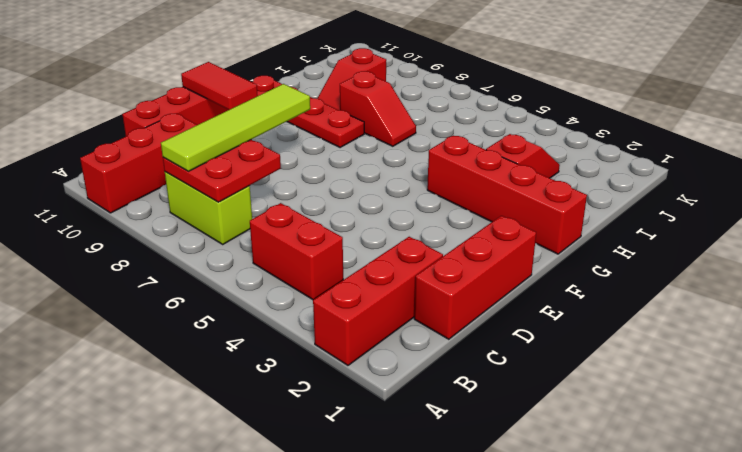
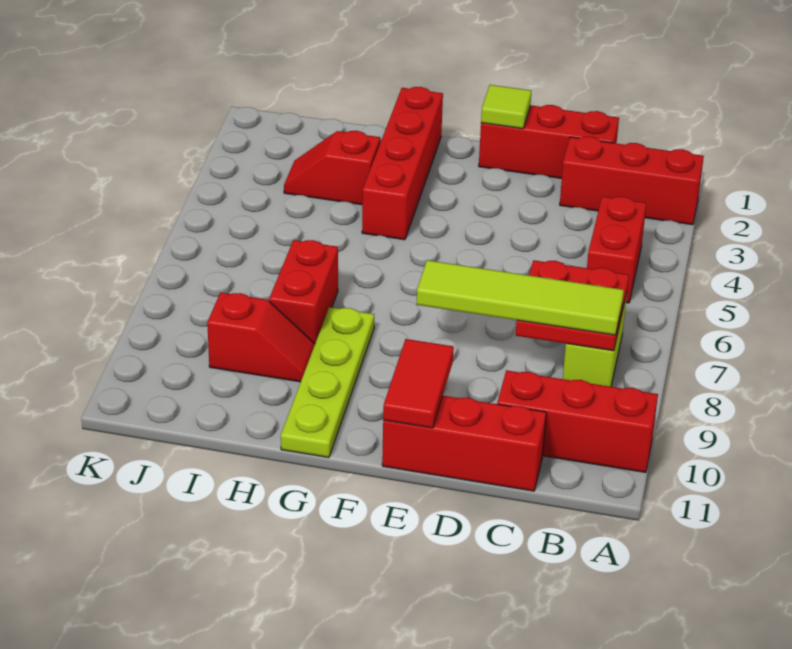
none -> lime 1x1 tile [481,85,531,129]
red 1x4 plate [252,76,364,148] -> lime 1x4 plate [281,307,374,458]
red 1x2 slope [340,71,416,146] -> red 1x2 brick [269,240,338,343]

